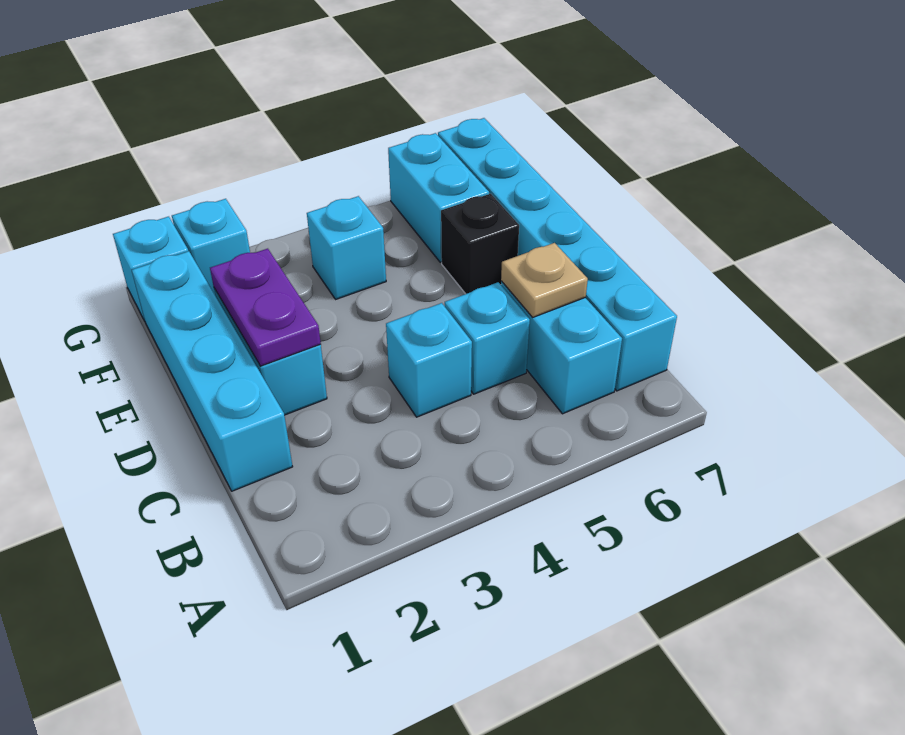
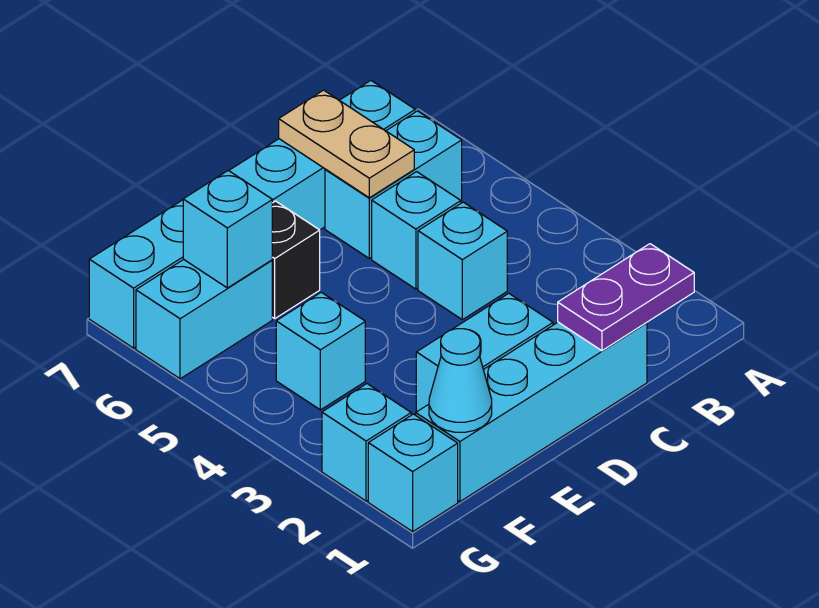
tan 1x1 plate [501,243,588,318] -> tan 1x2 plate [279,90,414,198]
purple 1x2 plate [210,249,321,366] -> purple 1x2 plate moved to [558,244,694,351]
none -> cyan 1x1 cone [429,329,492,432]
none -> cyan 1x1 brick [183,171,272,288]

